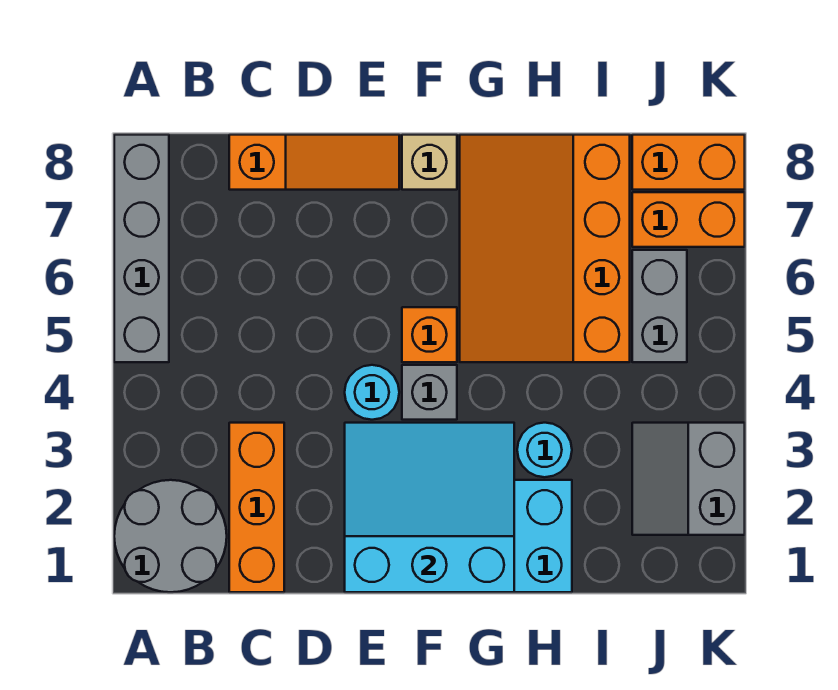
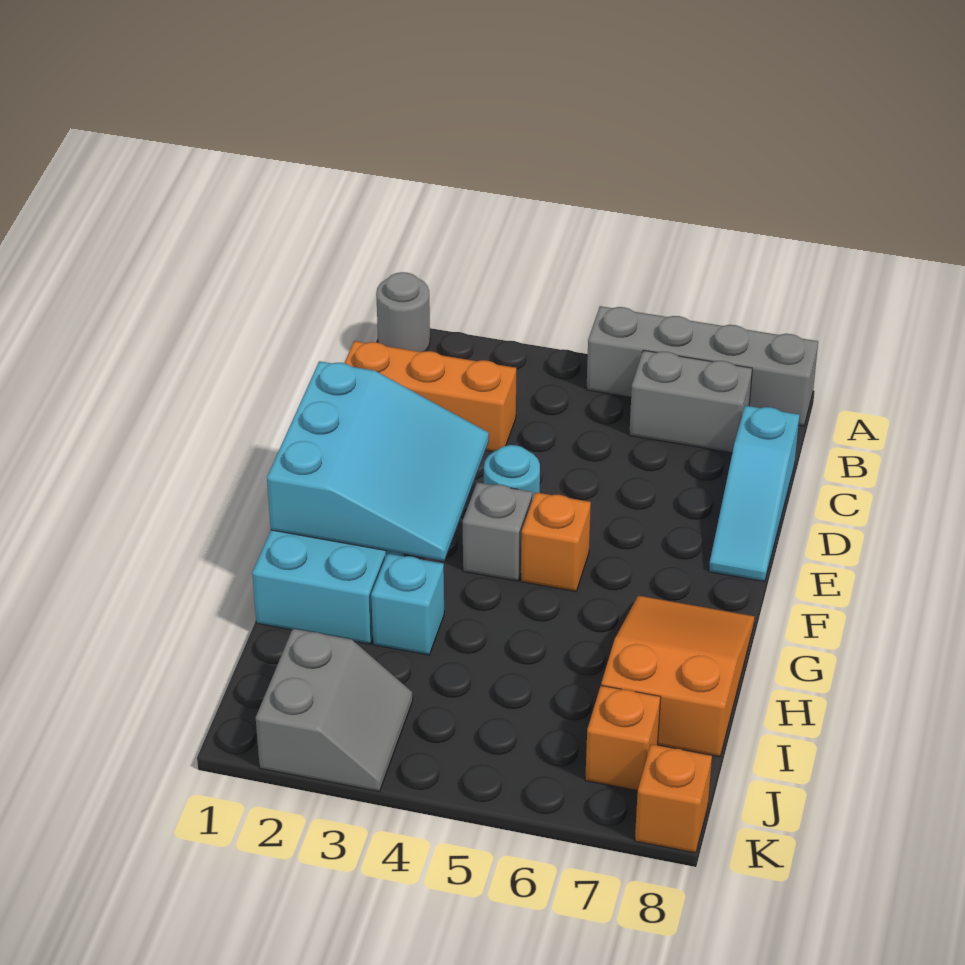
grey 2x2 round brick [114,480,227,592] -> grey 1x1 round brick [376,272,430,352]
orange 1x3 slope [229,135,399,190] -> cyan 1x3 slope [709,406,799,582]
tan 1x1 brick [402,135,457,190] -> none
orange 3x4 slope [460,135,630,362] -> orange 2x3 slope [601,596,755,757]
cyan 1x1 round brick [517,423,572,477] -> cyan 1x1 brick [371,553,444,655]
grey 2x2 slope [632,423,745,535] -> grey 2x2 slope turned to [256,629,413,792]
grey 1x2 brick [632,250,687,362] -> grey 1x2 brick moved to [629,350,752,453]
orange 1x2 brick [632,192,745,247] -> orange 1x1 brick [585,685,661,791]
orange 1x2 brick [632,135,745,190] -> orange 1x1 brick [635,744,712,853]

